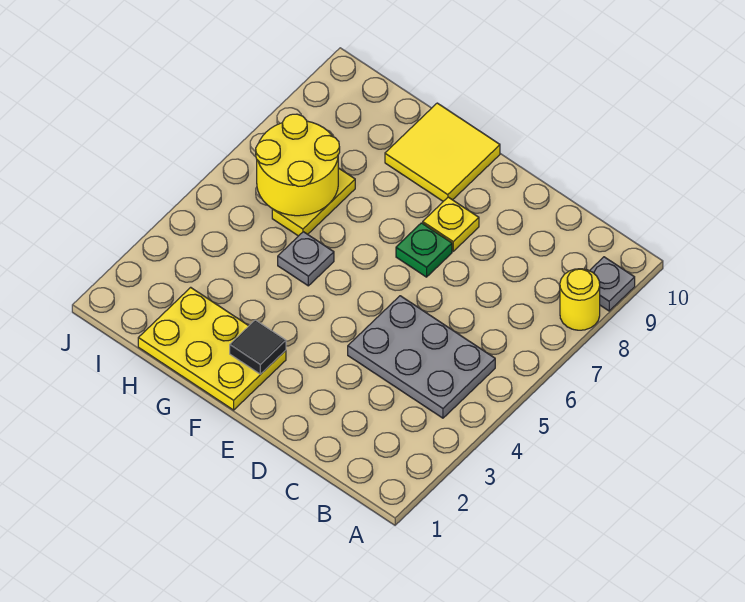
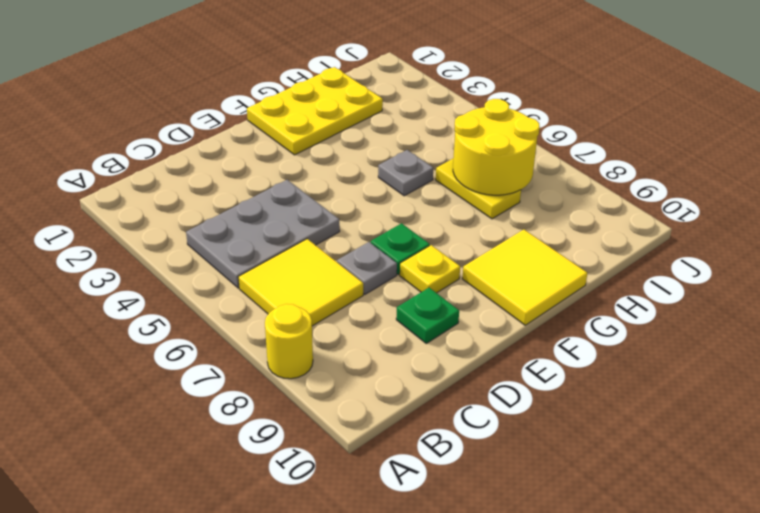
grey 1x1 plate [590,257,635,311] -> grey 1x1 plate moved to [337,242,397,294]
none -> yellow 2x2 tile [238,239,363,326]
none -> green 1x1 plate [396,288,459,343]
black 1x1 tile [230,320,286,374] -> none

